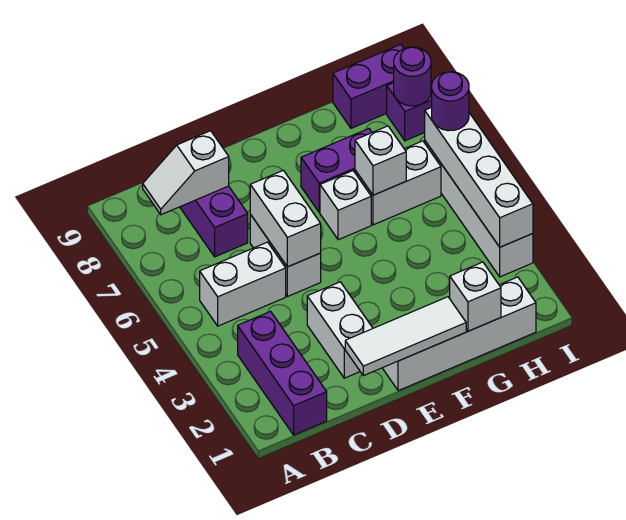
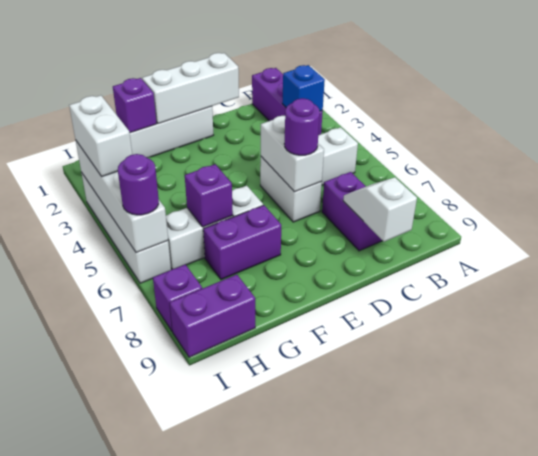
none -> blue 1x1 brick [282,65,325,111]
white 1x2 slope [143,131,229,215] -> white 1x2 slope turned to [343,178,417,242]
white 1x3 tile [345,297,466,376] -> white 1x3 brick [142,53,239,124]
white 1x2 brick [307,282,373,378] -> white 1x2 brick moved to [69,95,132,176]
white 1x1 brick [450,262,501,331] -> purple 1x1 brick [113,78,157,133]
white 1x1 brick [355,126,406,195] -> purple 1x1 brick [185,164,233,227]
purple 1x1 round brick [394,47,431,106] -> purple 1x1 round brick moved to [284,98,320,155]

